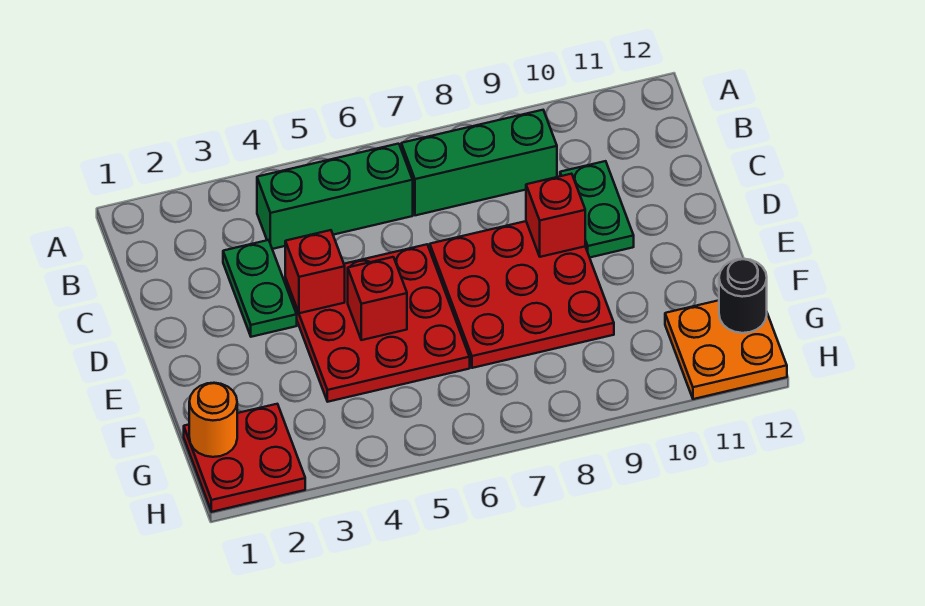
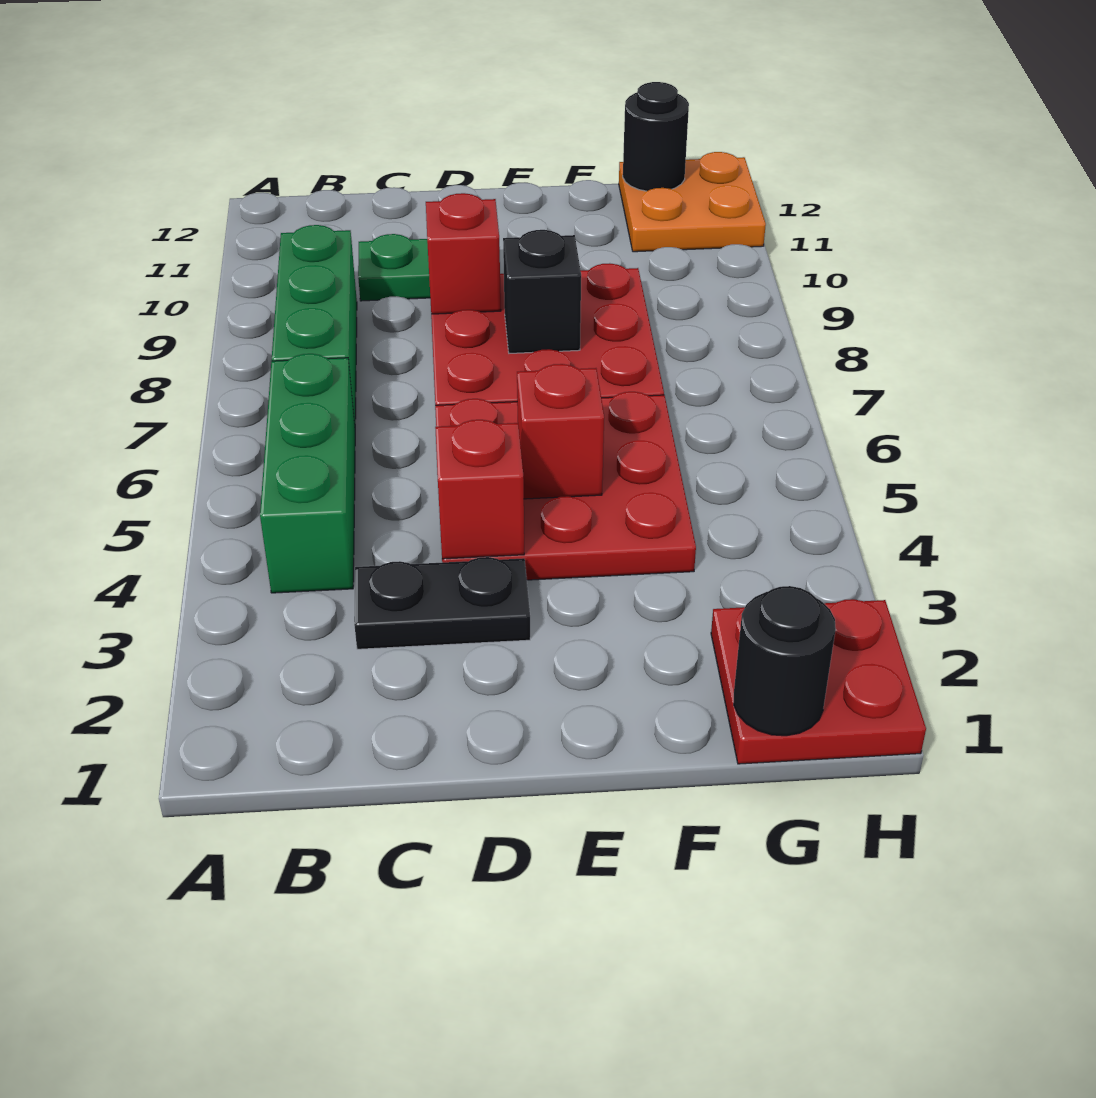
green 1x2 plate [223,240,297,337] -> black 1x2 plate [354,557,530,649]
none -> black 1x1 brick [503,230,581,353]
orange 1x1 round brick [189,383,237,457] -> black 1x1 round brick [734,586,836,736]

